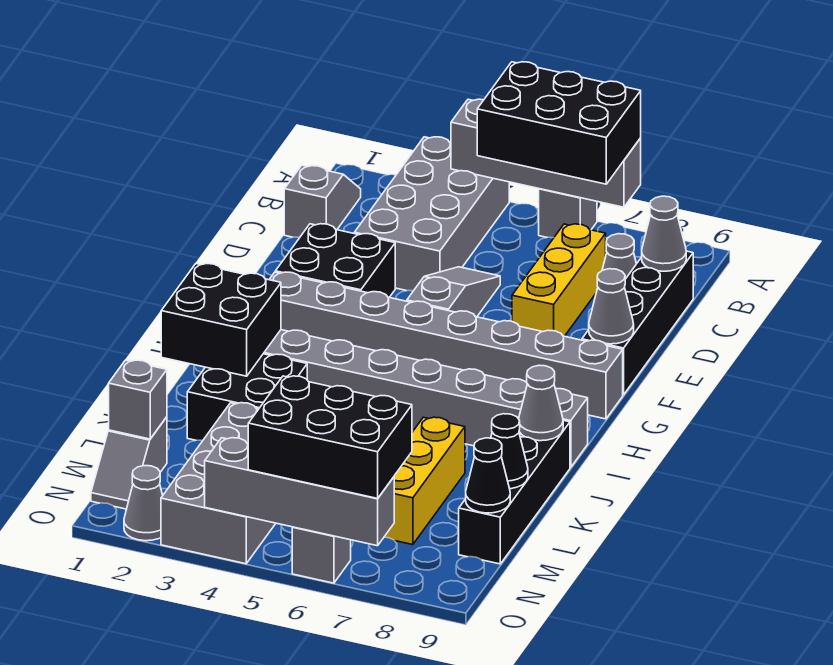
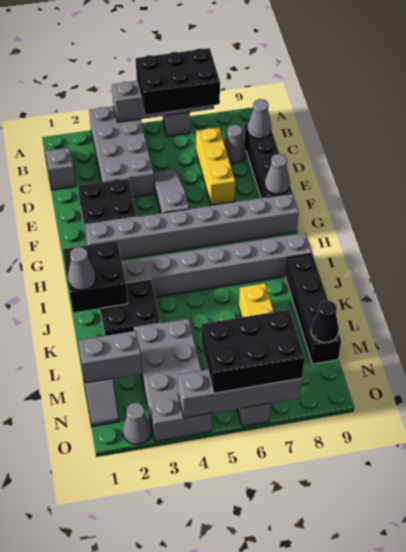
grey 1x1 cone [519,365,563,441] -> grey 1x1 cone moved to [68,247,96,290]
black 1x1 cone [491,414,528,489] -> none
grey 1x1 brick [109,360,167,439] -> grey 1x2 brick [78,331,142,383]

